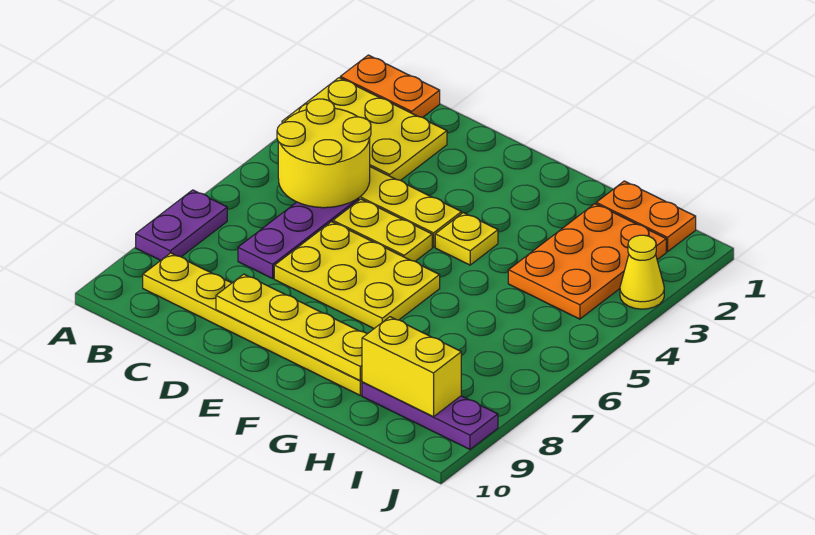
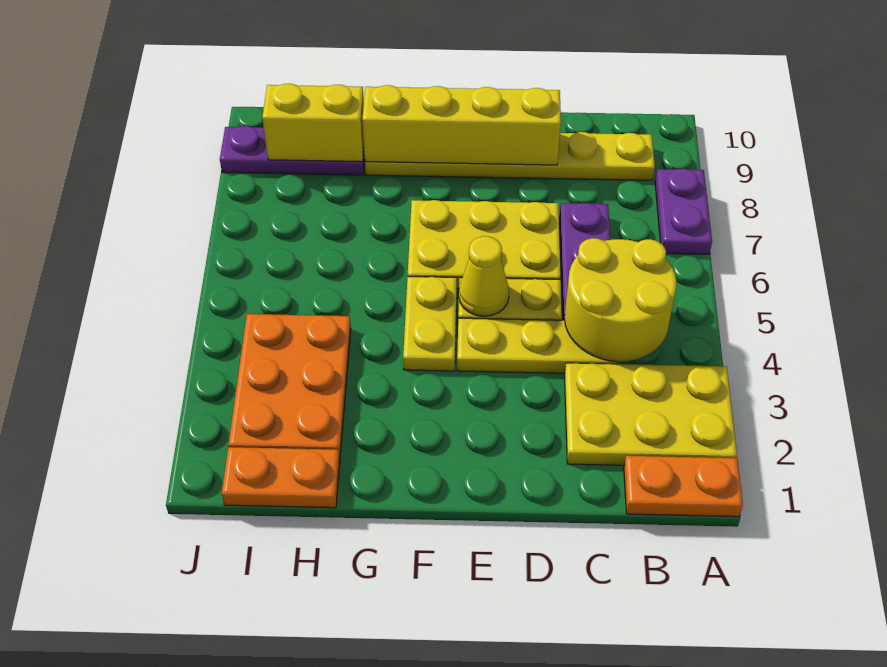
yellow 1x4 plate [216,274,367,381] -> yellow 1x4 brick [362,85,561,165]
yellow 1x1 plate [435,213,498,265] -> yellow 1x2 plate [403,277,457,371]
yellow 1x1 cone [620,235,664,309] -> yellow 1x1 cone moved to [459,236,509,316]

